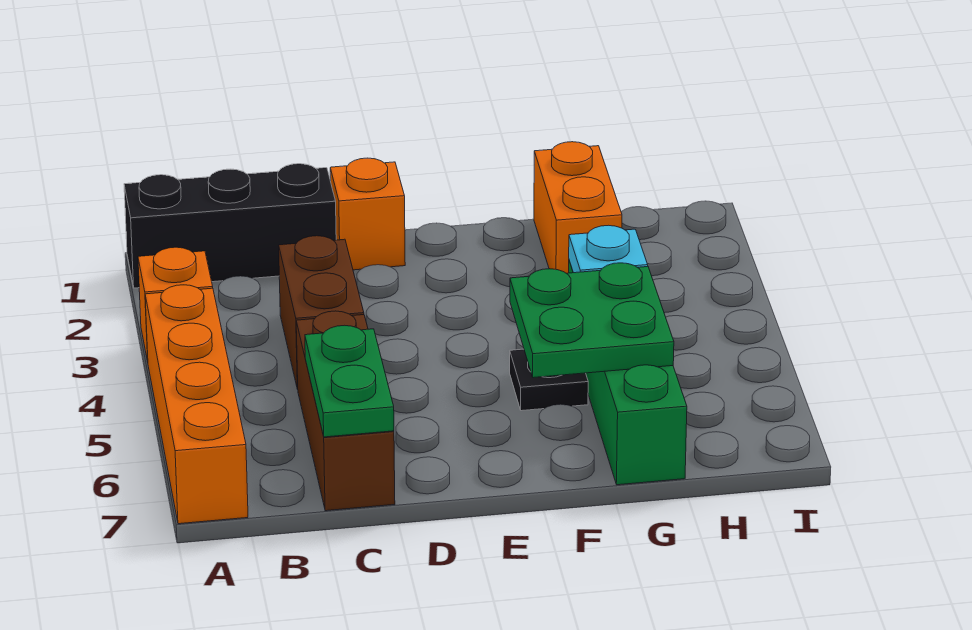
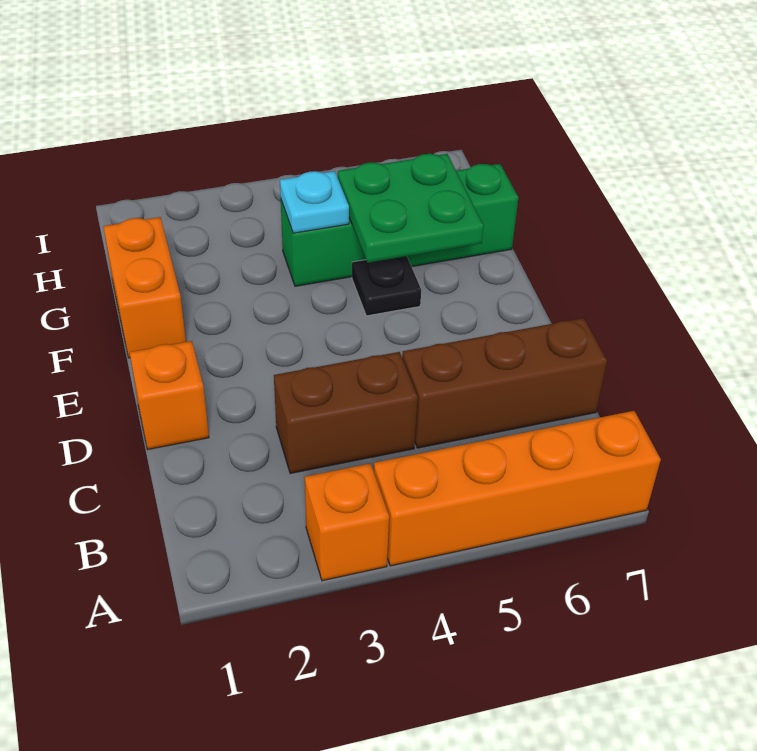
black 1x3 brick [124,164,336,288] -> none
green 1x2 plate [305,325,394,437] -> none
orange 1x2 brick [534,142,622,273] -> orange 1x2 brick turned to [103,217,186,358]

